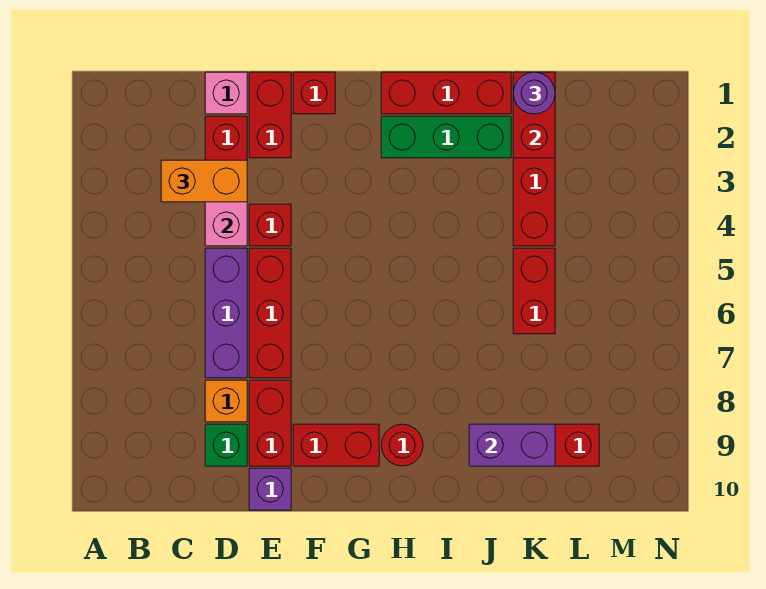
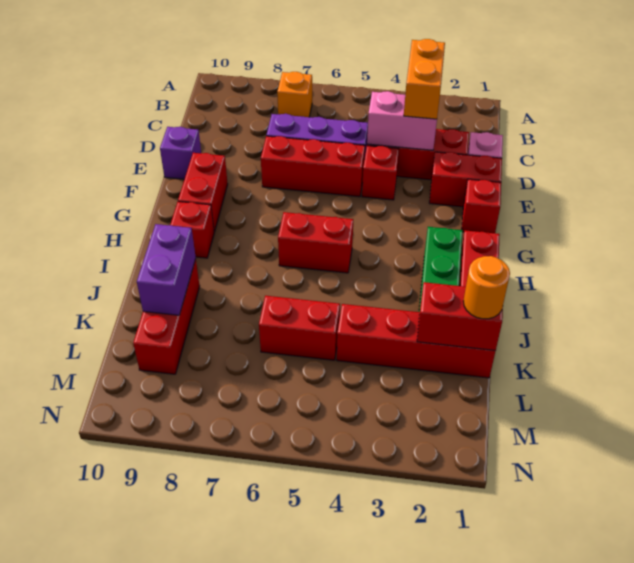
orange 1x1 brick [205,380,247,422] -> orange 1x1 brick moved to [277,72,312,117]
green 1x1 brick [205,424,247,466] -> none
red 1x2 brick [249,380,291,466] -> red 1x2 brick moved to [278,212,353,273]
red 1x1 round brick [381,424,423,466] -> red 1x1 brick [170,201,214,258]
purple 1x1 round brick [513,72,555,114] -> orange 1x1 round brick [463,256,510,319]

